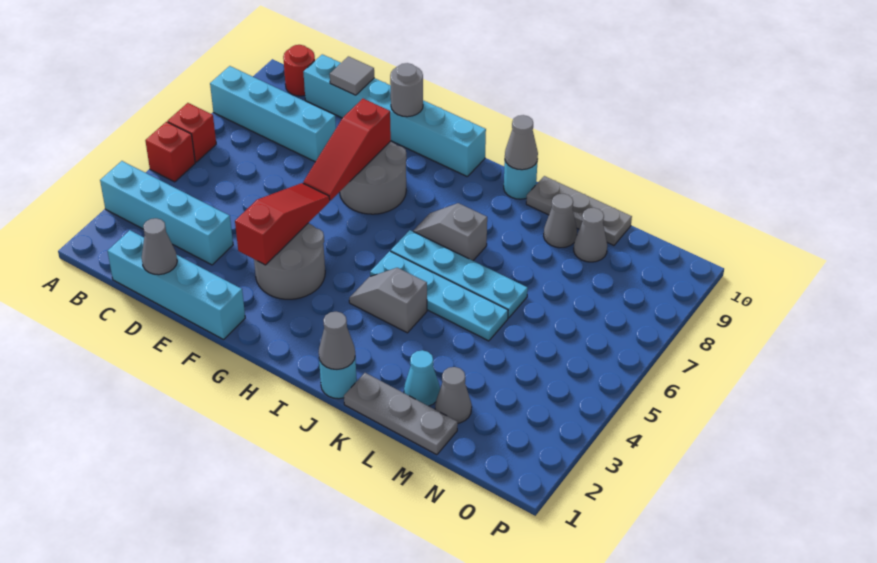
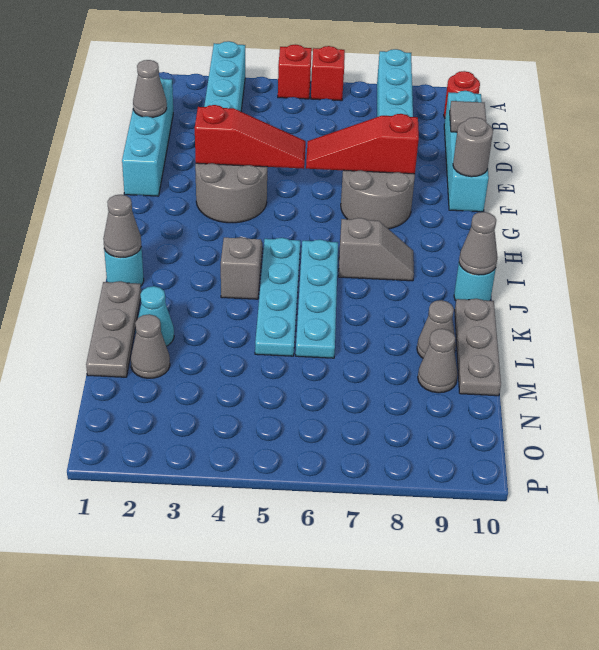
cyan 1x6 brick [303,54,486,177] -> cyan 1x4 brick [444,91,489,212]
grey 1x2 slope [413,203,487,261] -> grey 1x2 slope turned to [339,218,414,281]

